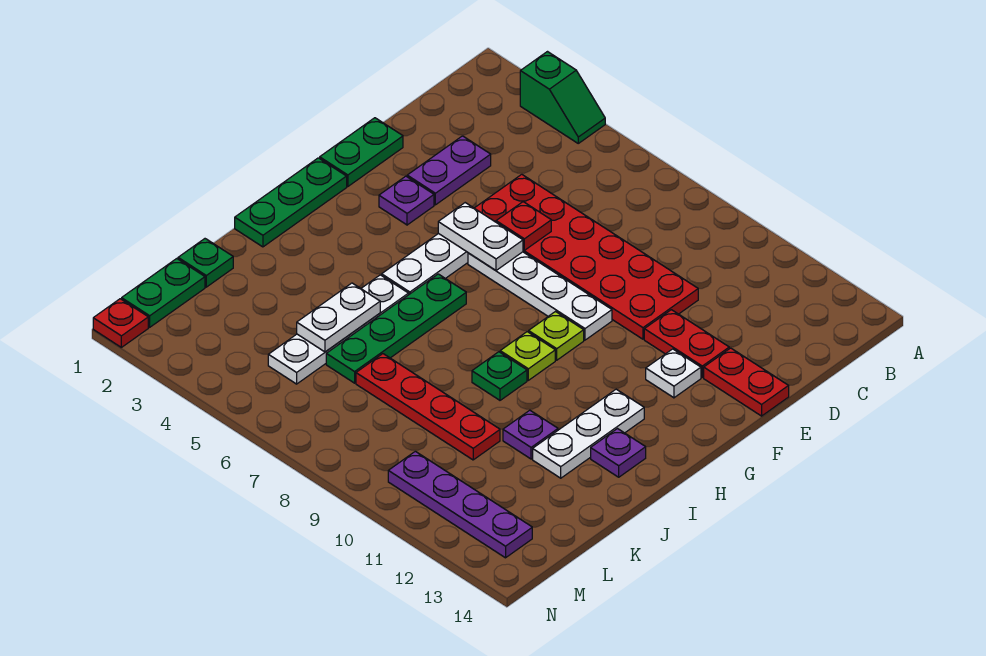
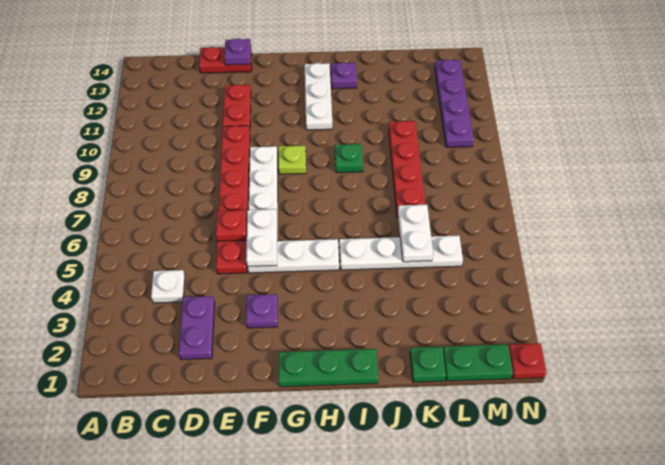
green 1x2 slope [520,52,605,143] -> none
purple 1x2 plate [407,136,491,205] -> purple 1x2 plate turned to [179,296,215,360]
red 2x6 plate [475,174,698,339] -> red 1x6 plate [216,126,250,274]
green 1x2 plate [320,118,403,187] -> none
red 1x2 plate [704,348,789,416] -> red 1x2 plate turned to [199,47,252,73]
white 1x1 plate [646,349,701,398] -> white 1x1 plate moved to [151,270,185,303]
green 1x4 plate [326,274,466,383] -> none
lime 1x1 plate [500,332,555,380] -> none
white 1x3 plate [533,389,644,478] -> white 1x3 plate turned to [305,63,332,130]
white 1x2 plate [297,283,380,352] -> white 1x2 plate turned to [398,205,433,262]
purple 1x1 plate [503,410,558,459] -> purple 1x1 plate moved to [224,39,251,65]

